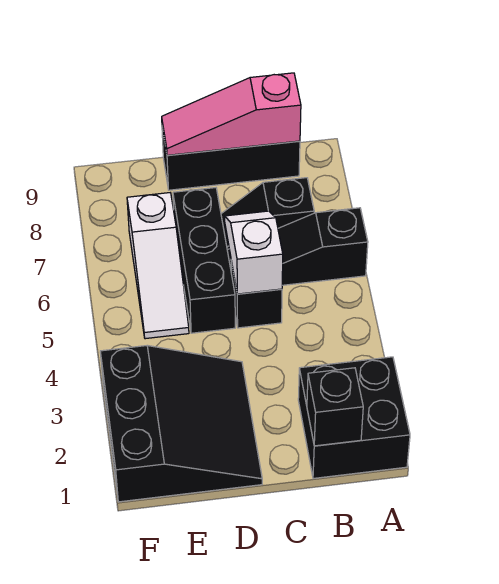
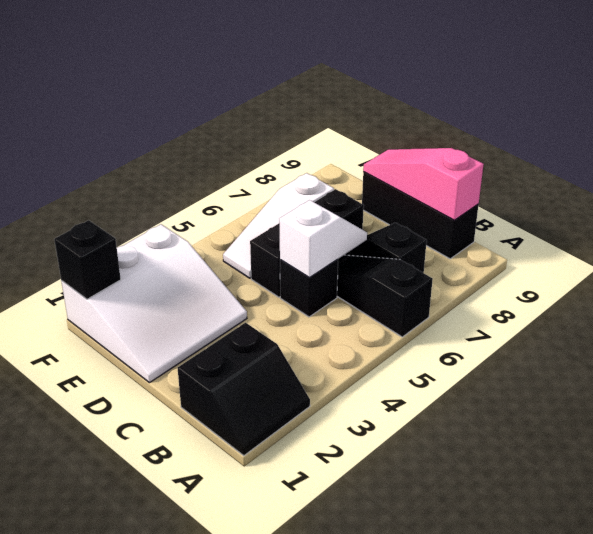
black 2x2 brick [298,357,410,478] -> black 2x2 slope [178,323,310,456]
black 1x1 brick [307,368,363,446] -> black 1x1 brick moved to [54,220,121,299]
black 3x3 slope [100,346,262,502] -> white 3x3 slope [61,224,247,383]

